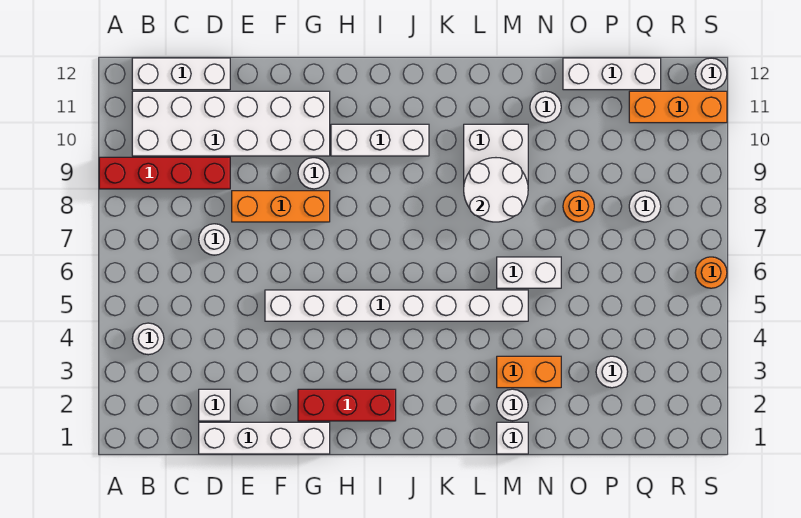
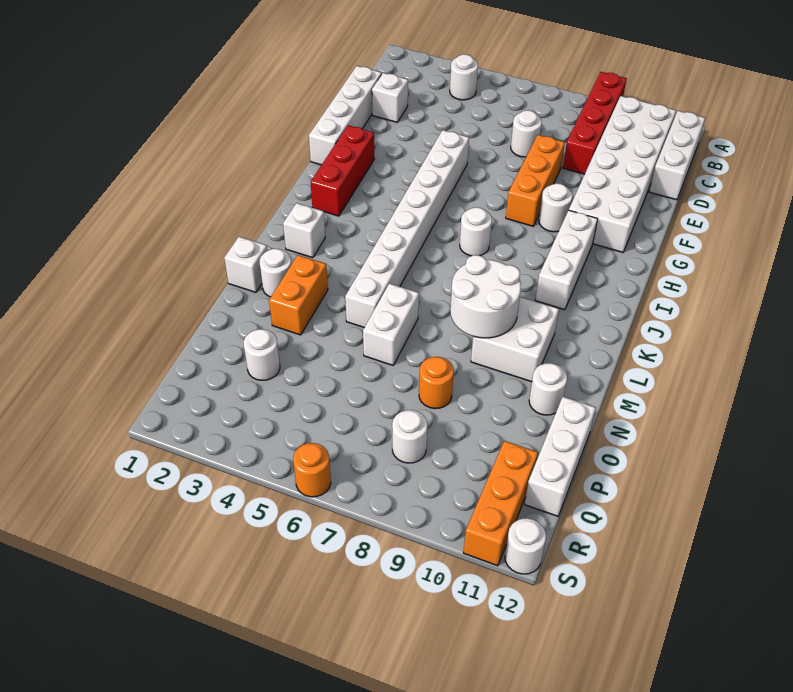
none -> white 1x1 round brick [460,207,492,256]
none -> white 1x1 brick [283,203,325,258]

